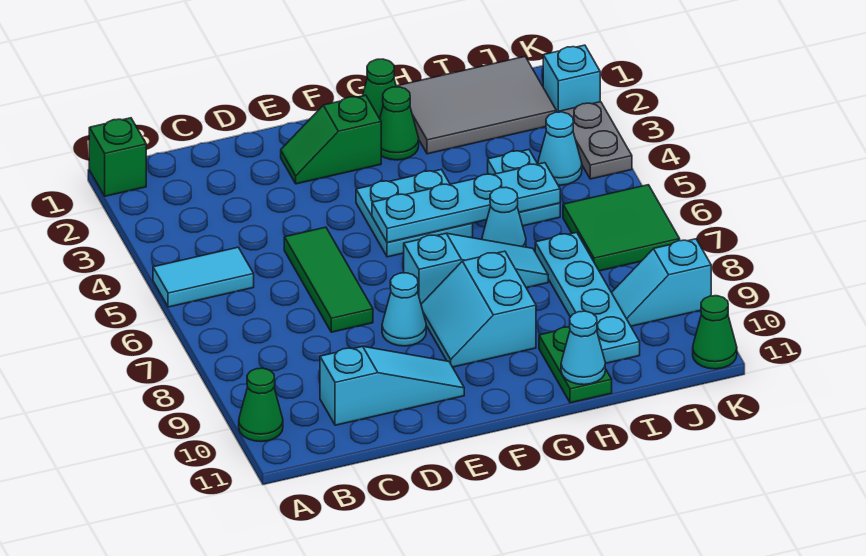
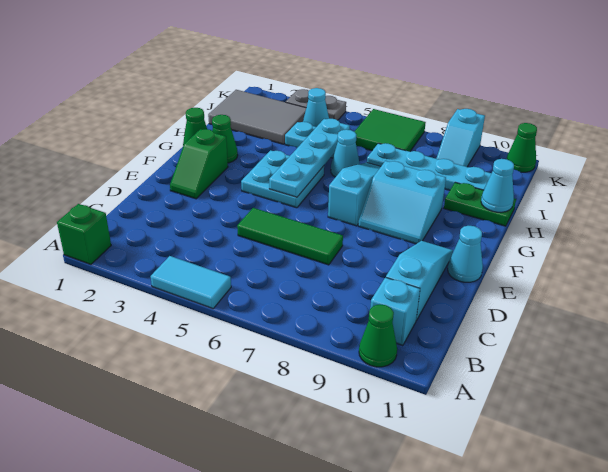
cyan 1x2 tile [153,247,254,307] -> cyan 1x2 tile turned to [150,256,231,309]
cyan 1x1 cone [382,273,426,346] -> cyan 1x1 cone moved to [448,226,483,282]
grey 2x3 tile [396,57,556,154] -> grey 2x3 tile turned to [208,90,306,144]
cyan 1x1 brick [543,45,600,112] -> cyan 1x1 brick moved to [370,277,420,345]

